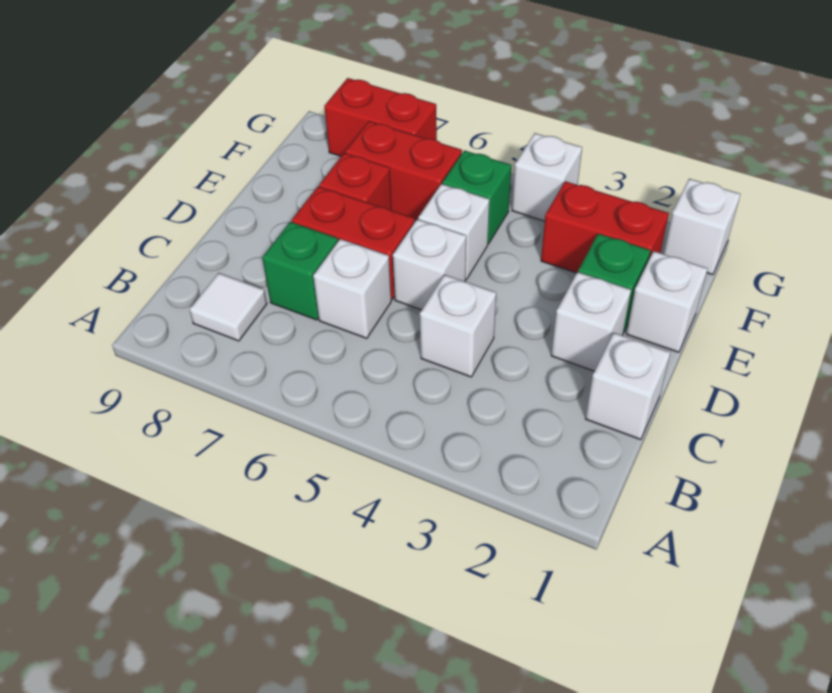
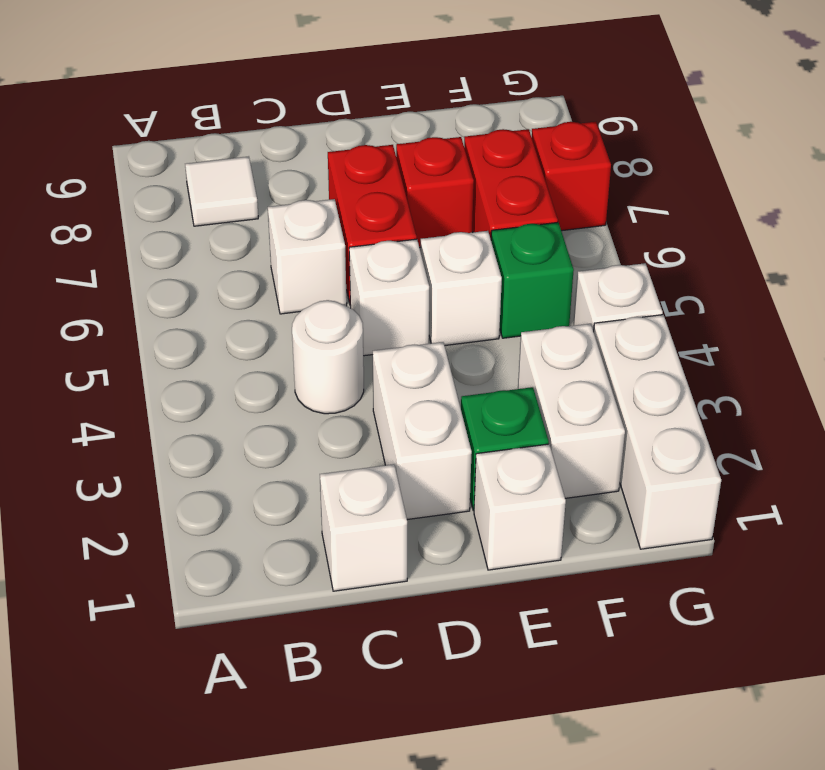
white 1x1 brick [420,275,496,377] -> white 1x1 round brick [292,300,364,414]
green 1x1 brick [262,222,338,320] -> none
white 1x1 brick [551,272,631,371] -> white 1x2 brick [373,342,472,519]
red 1x2 brick [541,181,669,273] -> white 1x2 brick [518,324,625,498]
white 1x1 brick [664,179,740,275] -> white 1x3 brick [594,315,721,549]
red 1x2 brick [324,78,437,156] -> red 1x1 brick [532,122,611,231]

